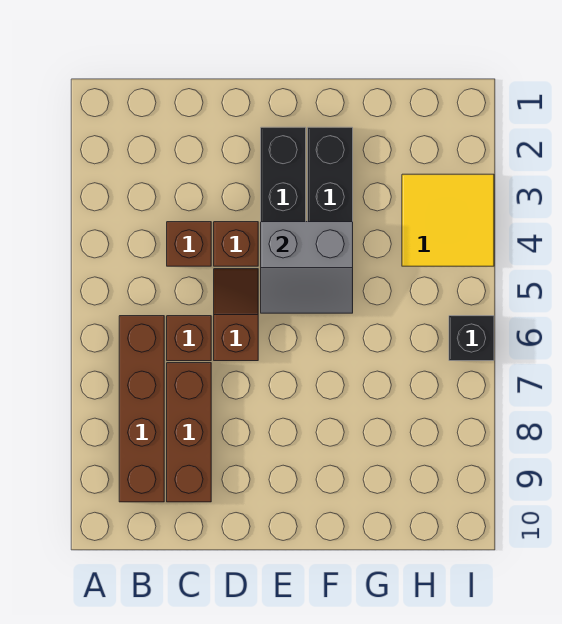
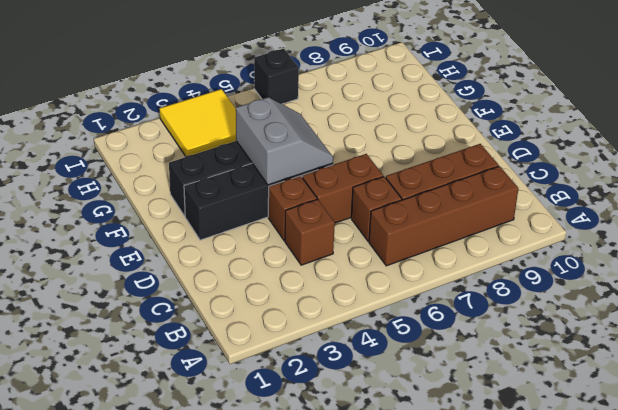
brown 1x2 slope [214,269,258,361] -> brown 1x2 brick [302,154,383,223]

